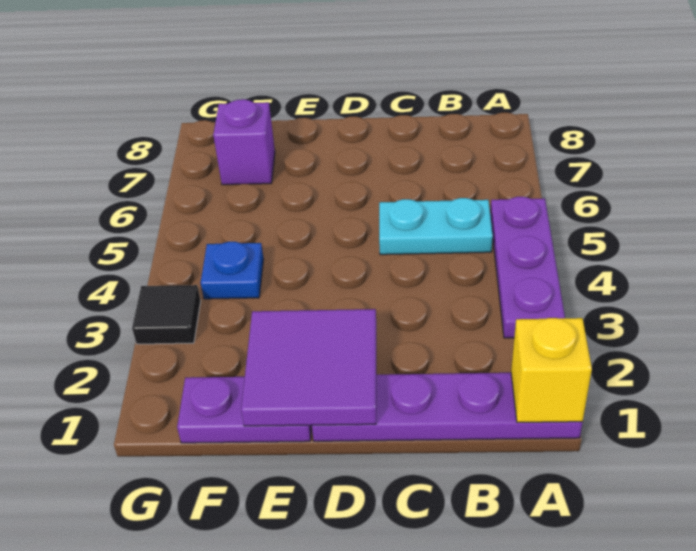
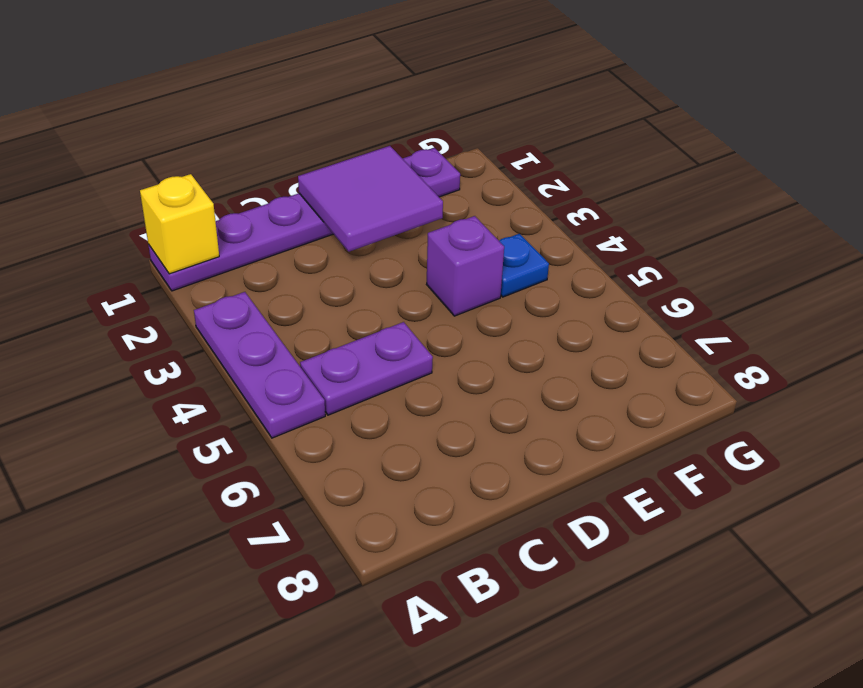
cyan 1x2 plate [379,198,493,255] -> purple 1x2 plate [300,322,433,415]
purple 1x1 brick [213,99,275,185] -> purple 1x1 brick moved to [427,216,504,316]
black 1x1 tile [132,285,201,344] -> none

